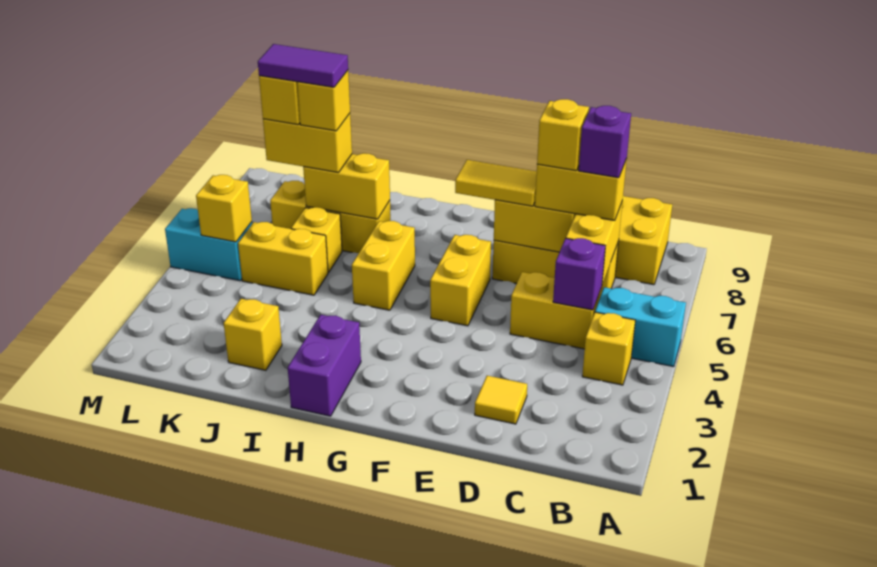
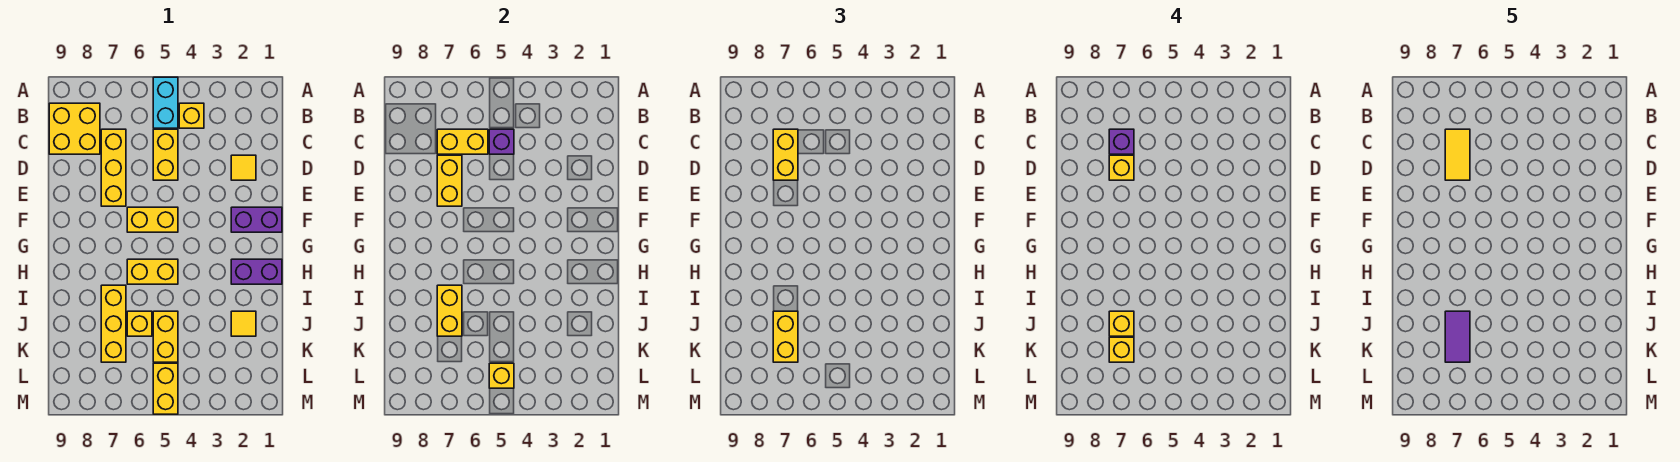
yellow 1x2 tile [455,160,537,206] -> yellow 1x2 tile moved to [1445,129,1470,180]
none -> purple 1x2 brick [231,207,282,232]
yellow 1x1 brick [224,299,282,370] -> yellow 1x1 tile [231,311,256,336]
cyan 1x2 brick [165,208,252,281] -> yellow 1x2 brick [153,363,178,414]

